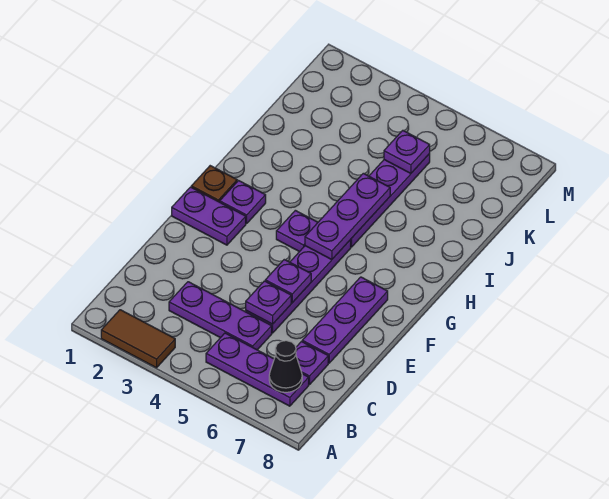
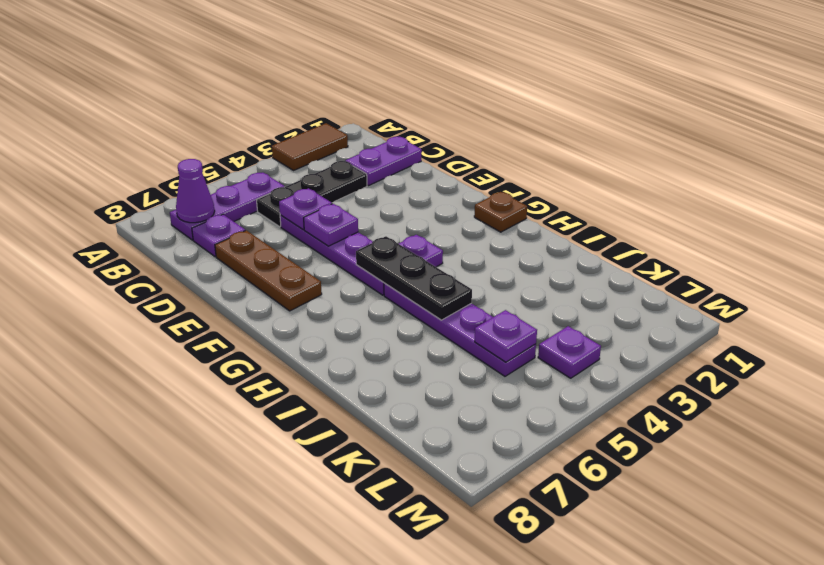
black 1x1 cone [269,341,302,392] -> purple 1x1 cone [176,159,215,223]
purple 1x3 plate [169,282,272,350] -> black 1x3 plate [257,161,367,227]
purple 1x3 plate [302,277,388,363] -> brown 1x3 plate [215,230,322,311]
purple 1x2 plate [172,187,246,245] -> purple 1x2 plate moved to [346,137,422,186]
purple 1x1 plate [220,181,266,224] -> purple 1x1 plate moved to [538,326,601,378]
purple 1x3 plate [305,173,390,260] -> black 1x3 plate [356,236,472,320]

